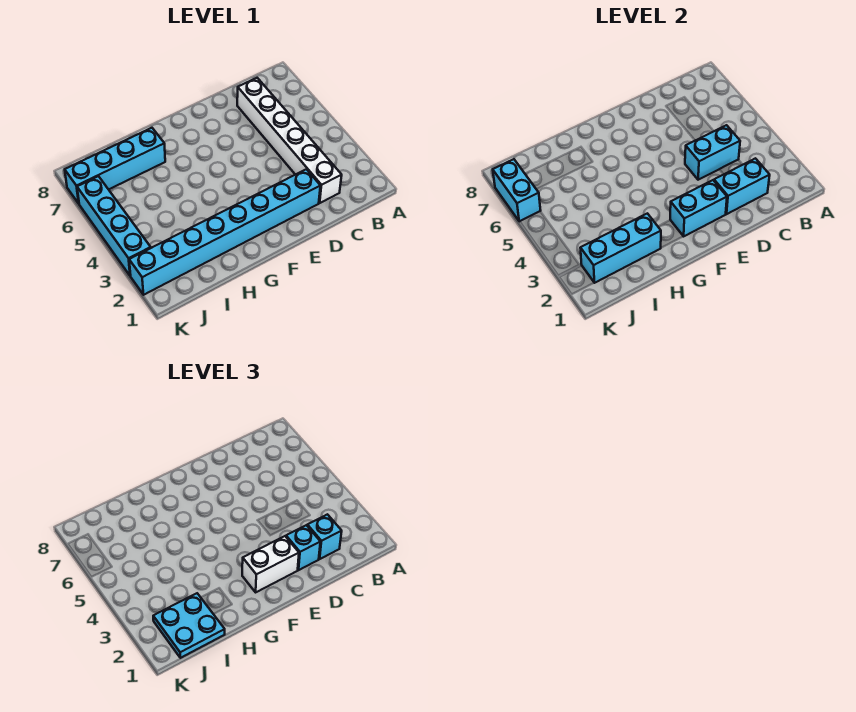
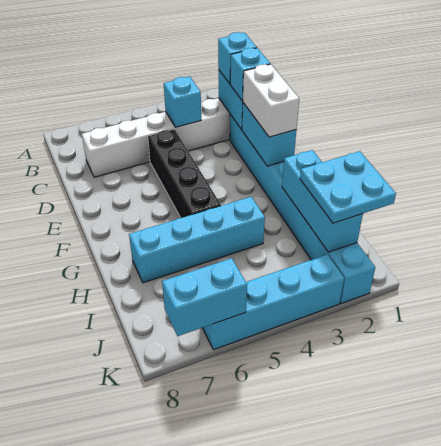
cyan 1x2 brick [685,125,740,180] -> cyan 1x1 brick [164,77,201,127]
none -> black 1x4 brick [148,129,221,218]
cyan 1x4 brick [65,128,165,204] -> cyan 1x4 brick turned to [129,197,265,283]

